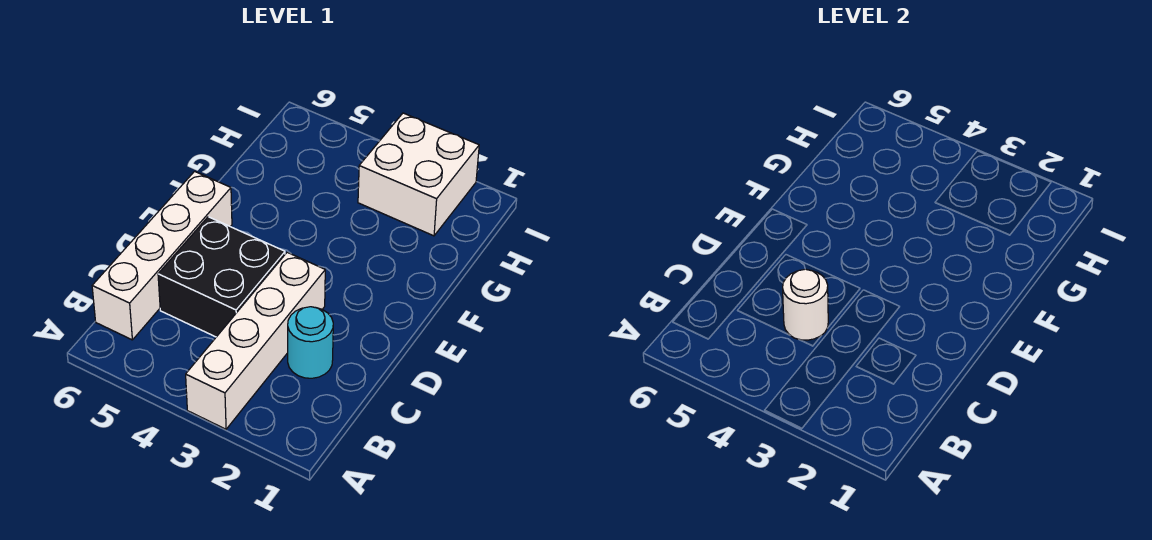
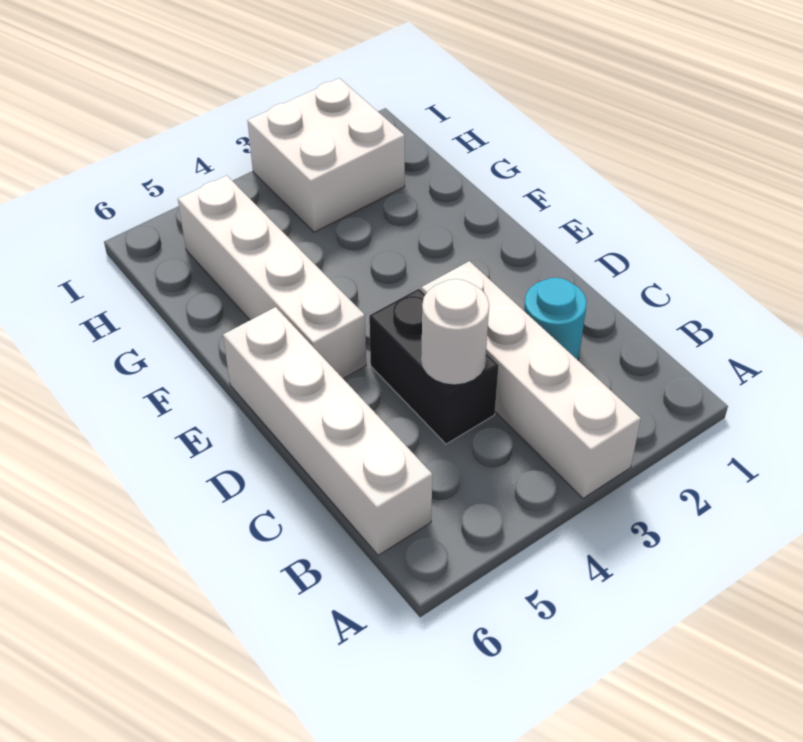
black 2x2 brick [158,217,285,337] -> black 1x2 brick [369,289,499,444]
none -> white 1x4 brick [178,175,366,378]

